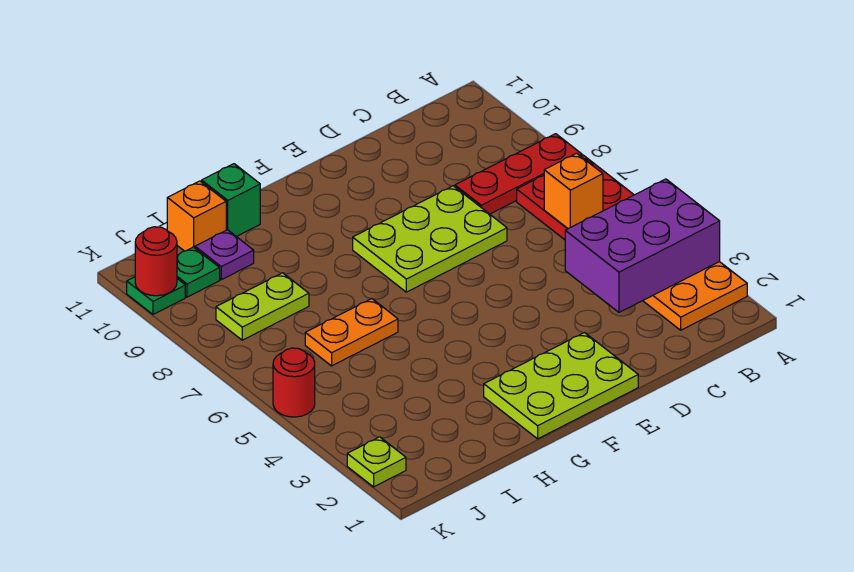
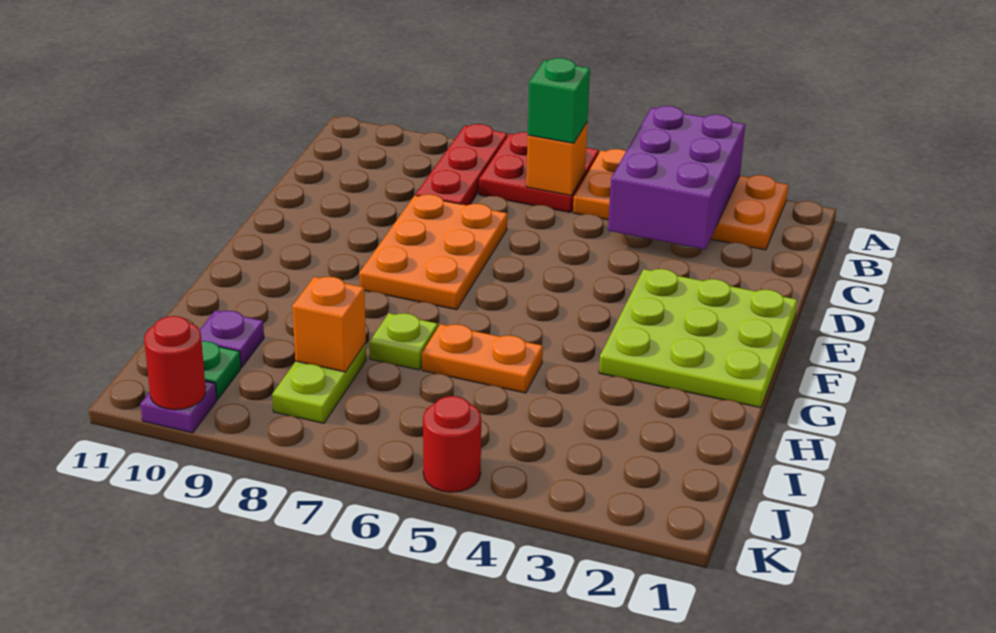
lime 2x3 plate [353,186,507,292] -> orange 2x3 plate [359,194,507,310]
lime 2x3 plate [484,333,638,439] -> lime 3x3 plate [599,269,797,408]
orange 1x2 plate [305,299,398,366] -> orange 1x2 plate turned to [422,324,543,393]
green 1x1 brick [202,164,260,237] -> green 1x1 brick moved to [528,58,590,143]
orange 1x1 brick [167,181,226,251] -> orange 1x1 brick moved to [292,277,366,372]
lime 1x1 plate [347,437,406,487] -> lime 1x1 plate moved to [369,313,438,370]
green 1x1 plate [127,277,185,314] -> purple 1x1 plate [141,381,217,433]

